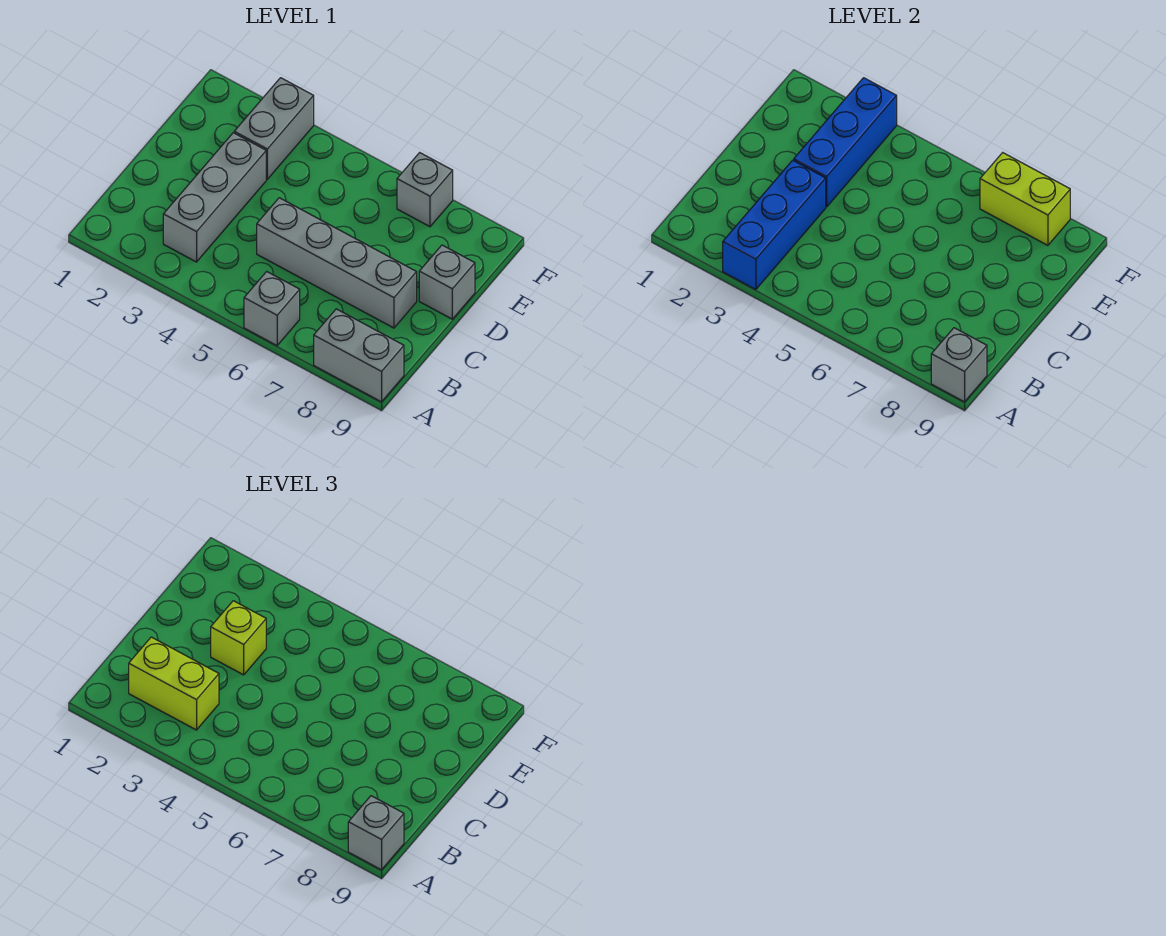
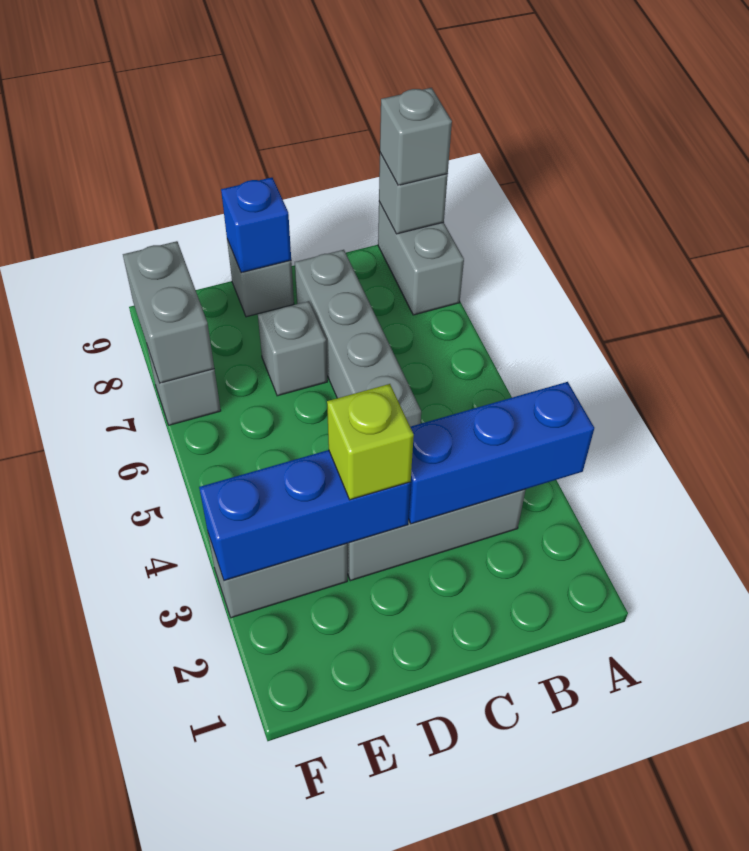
grey 1x1 brick [244,272,300,346] -> grey 1x1 brick moved to [258,301,327,396]
lime 1x2 brick [129,637,219,730] -> none
none -> blue 1x1 brick [221,177,291,273]
lime 1x2 brick [980,153,1070,245] -> grey 1x2 brick [123,241,214,383]

